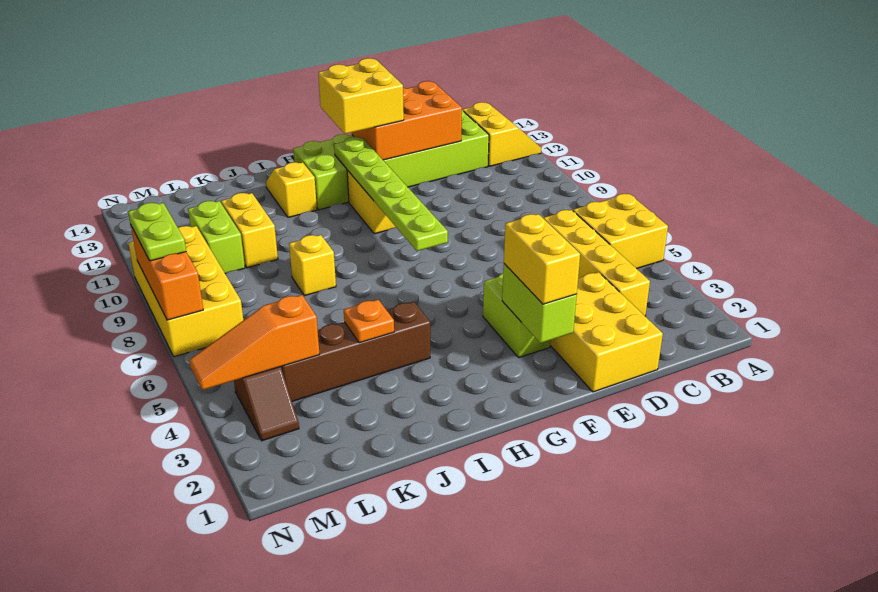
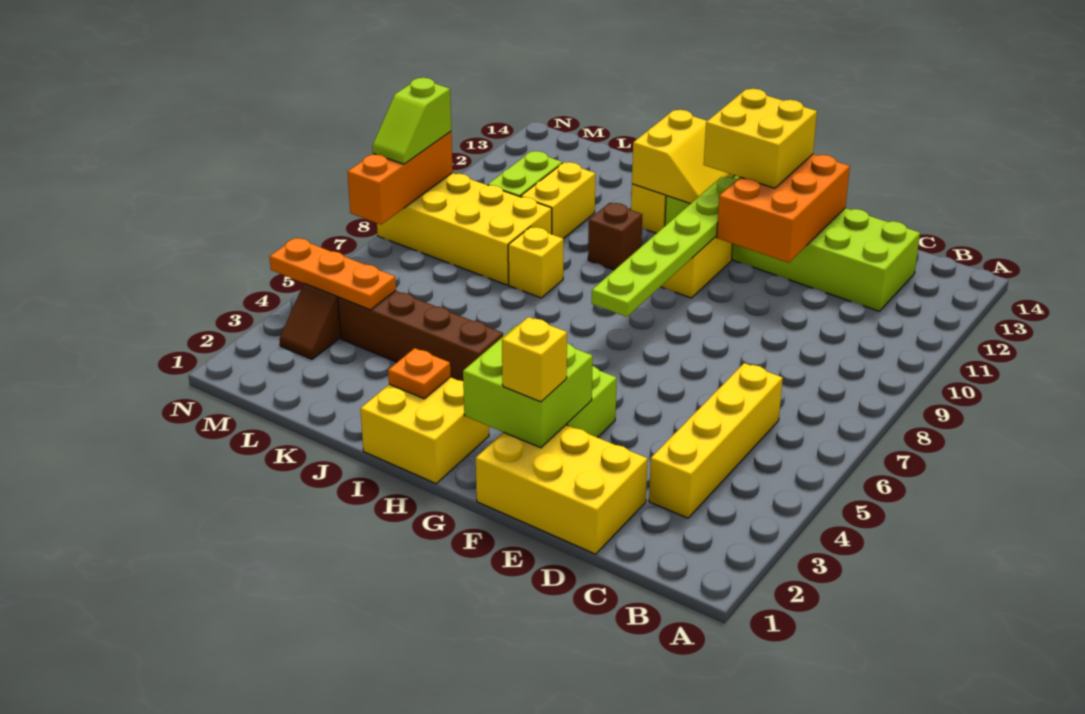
yellow 2x2 brick [573,194,668,269] -> yellow 2x2 brick moved to [360,377,489,483]
yellow 2x2 slope [463,102,541,166] -> yellow 2x2 slope moved to [632,110,735,204]
yellow 2x3 brick [550,272,663,392] -> yellow 2x3 brick turned to [476,425,647,554]
orange 2x3 brick [352,81,462,160] -> orange 2x3 brick turned to [717,154,850,263]
lime 1x2 brick [502,264,577,343] -> lime 2x2 brick [463,326,593,448]
yellow 1x2 brick [504,214,580,304] -> yellow 1x1 brick [502,317,567,402]
none -> brown 1x1 brick [588,203,643,270]
orange 1x1 plate [344,300,394,343] -> orange 1x1 plate moved to [388,348,451,399]
orange 1x3 slope [189,295,320,390] -> orange 1x3 plate [269,238,396,310]
yellow 2x4 brick [128,226,243,357] -> yellow 2x4 brick turned to [377,173,552,285]
lime 1x2 plate [128,203,186,261] -> lime 1x2 slope [372,78,451,164]

